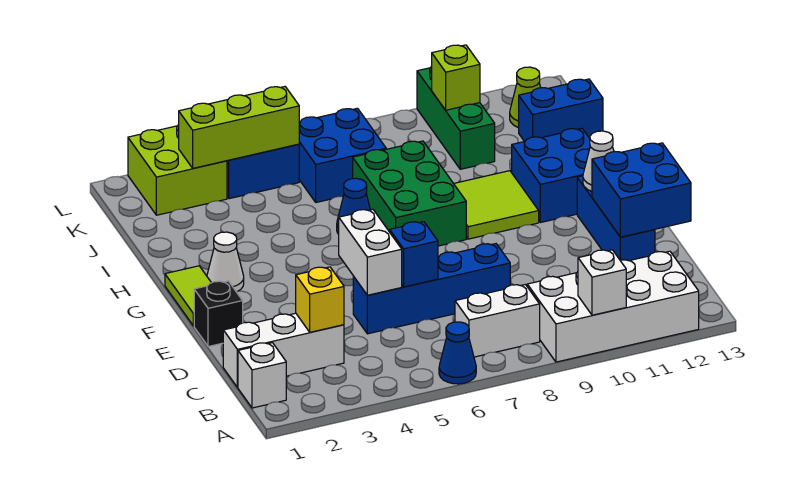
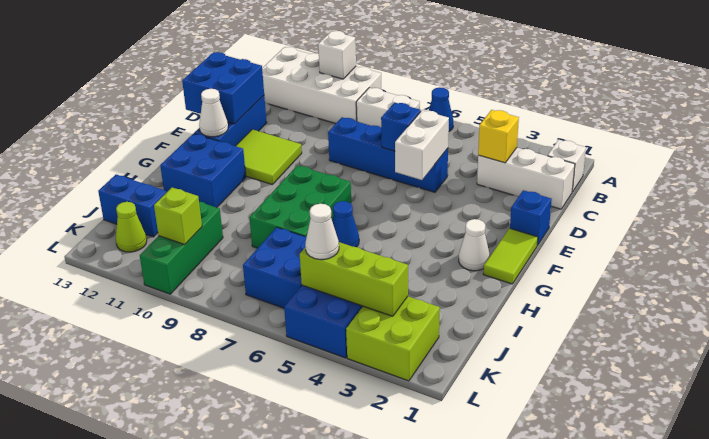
black 1x1 brick [194,281,243,347] -> blue 1x1 brick [510,190,552,245]
lime 2x2 tile [454,171,539,239] -> lime 2x2 tile moved to [236,129,302,184]
none -> white 1x1 cone [305,204,339,259]

